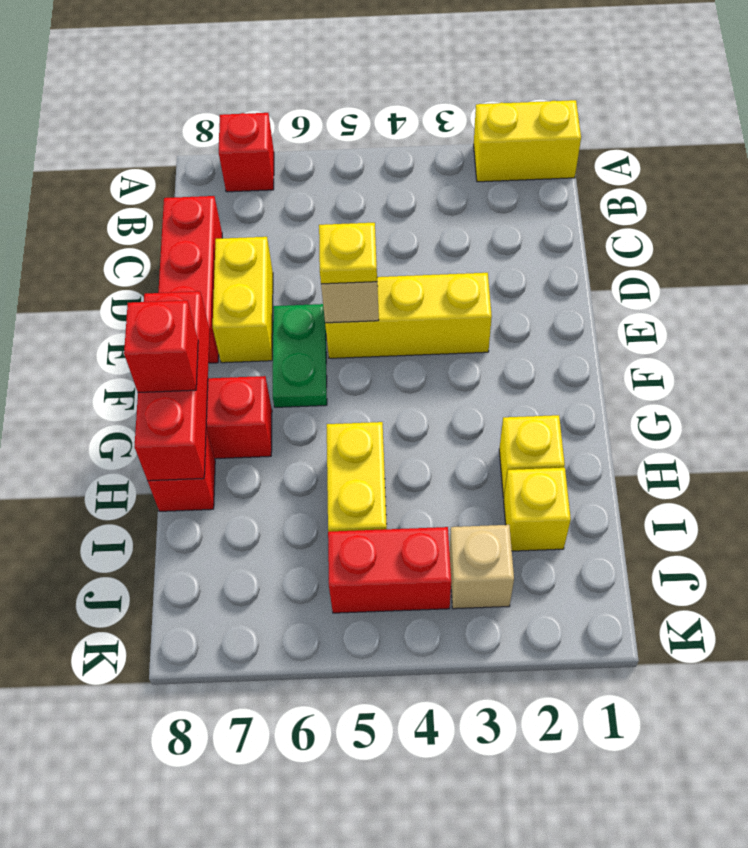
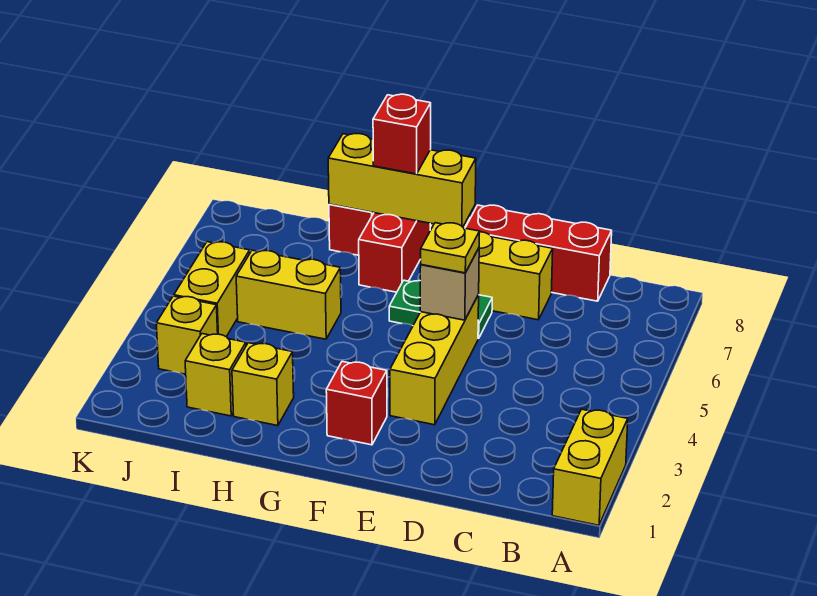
red 1x1 brick [219,113,274,192] -> red 1x1 brick moved to [326,362,387,445]
red 1x3 brick [134,291,210,481] -> yellow 1x3 brick [328,134,476,227]
tan 1x1 brick [450,525,514,609] -> yellow 1x1 brick [156,296,218,374]
red 1x2 brick [328,527,451,613] -> yellow 1x2 brick [174,242,250,337]

